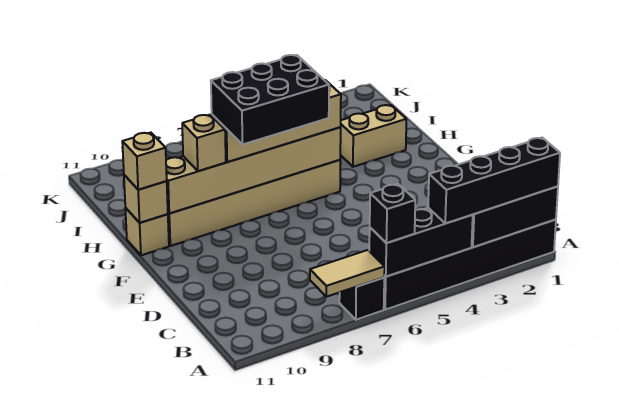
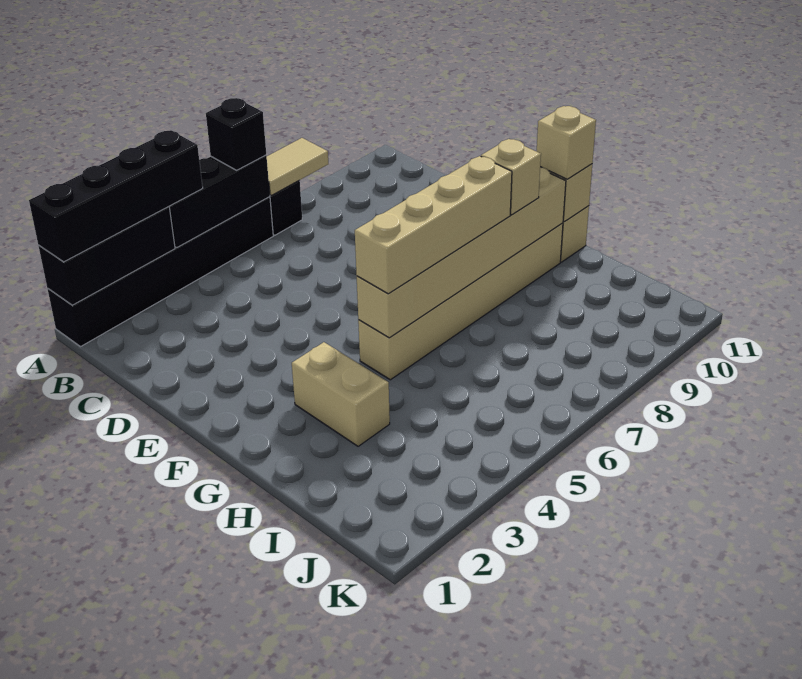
black 2x3 brick [211,55,329,145] -> none
tan 1x2 brick [340,105,406,167] -> tan 1x2 brick turned to [292,342,390,446]

